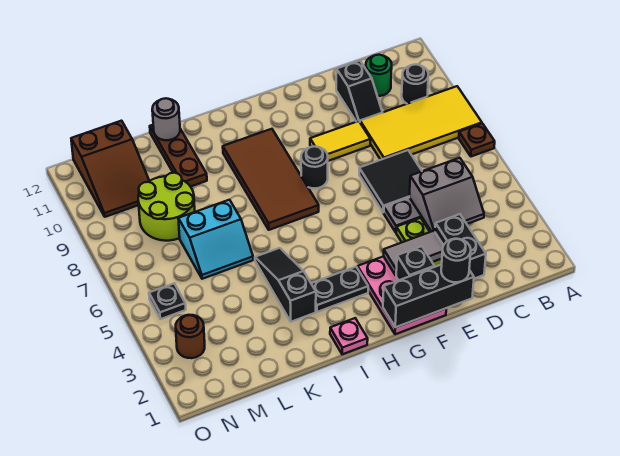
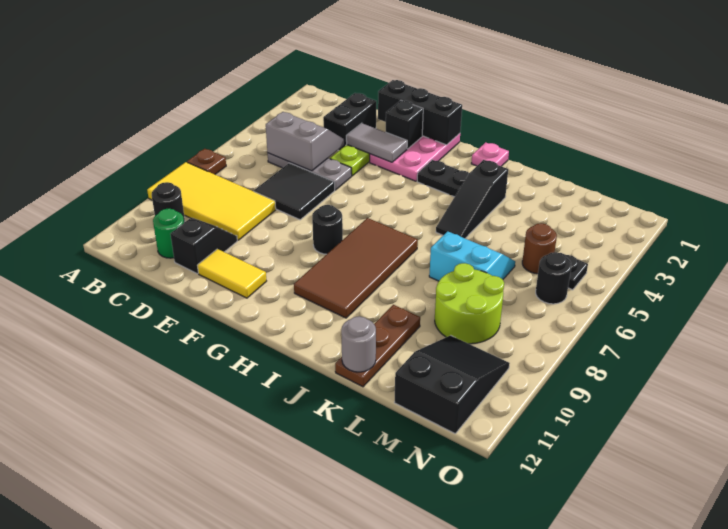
black 1x1 round brick [441,239,471,282] -> black 1x1 round brick moved to [536,252,571,304]
yellow 1x2 tile [310,121,370,161] -> yellow 1x2 tile moved to [197,249,266,298]
brown 2x3 slope [71,121,149,217] -> black 2x3 slope [394,335,510,433]
brown 1x1 round brick [176,315,205,358] -> brown 1x1 round brick moved to [522,223,557,274]

